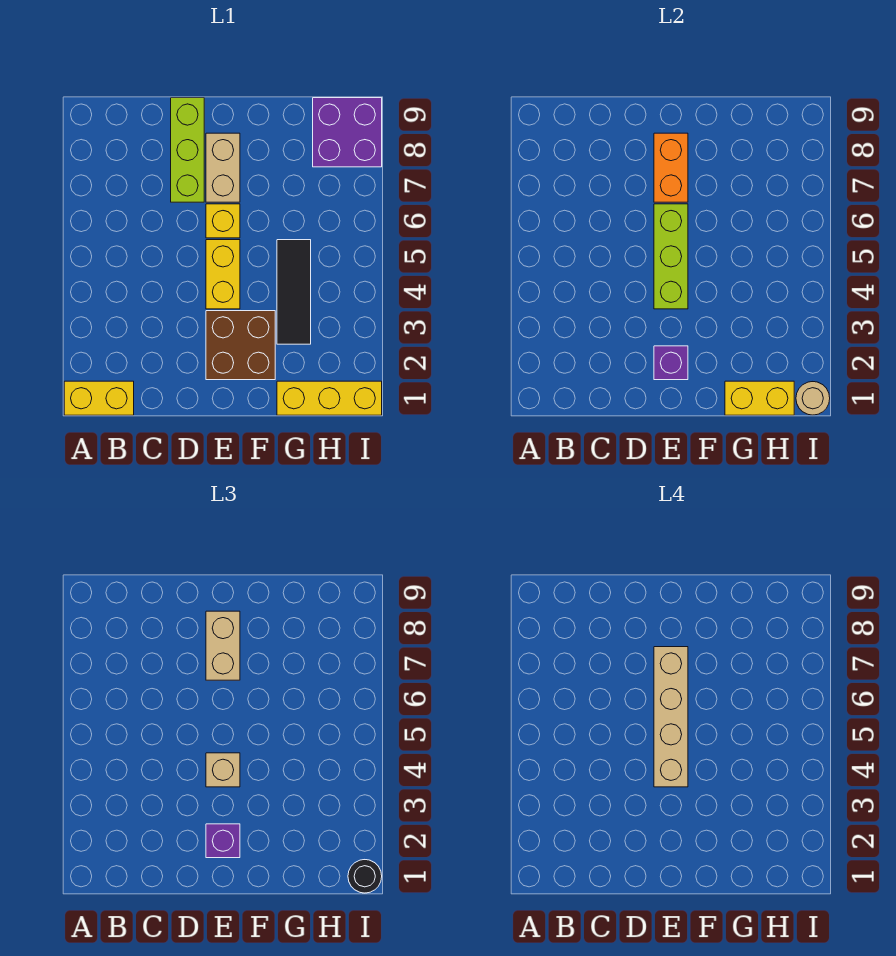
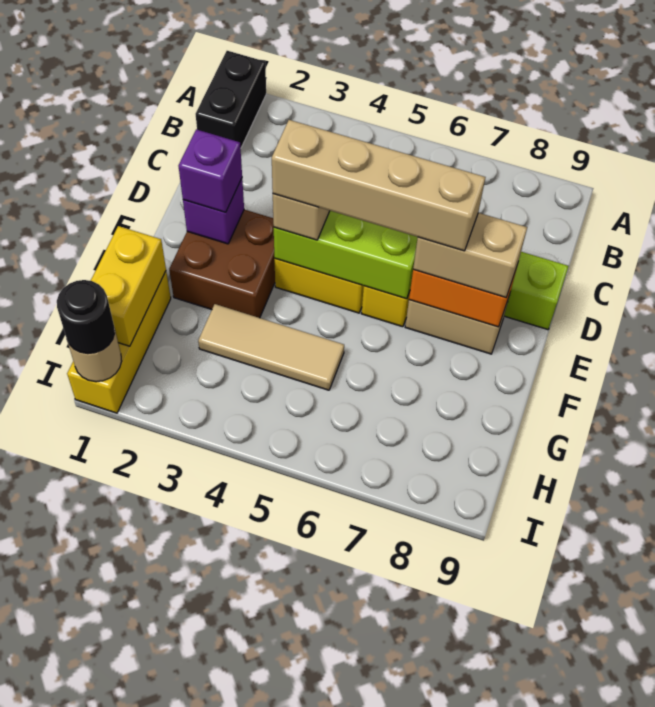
yellow 1x2 brick [64,381,134,415] -> black 1x2 brick [196,51,266,148]
black 1x3 tile [277,240,311,344] -> tan 1x3 tile [198,304,344,390]
purple 2x2 brick [313,98,382,167] -> none

